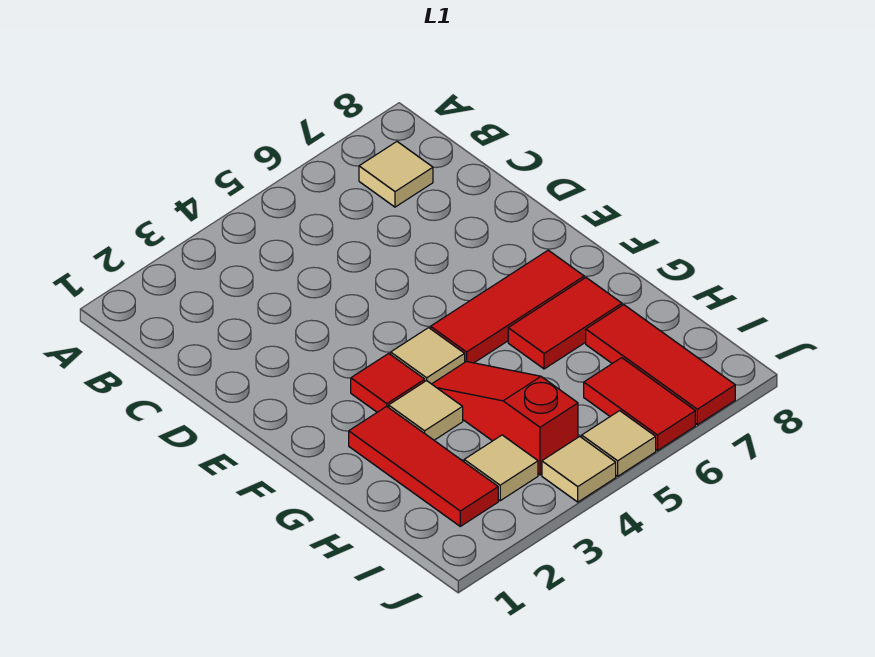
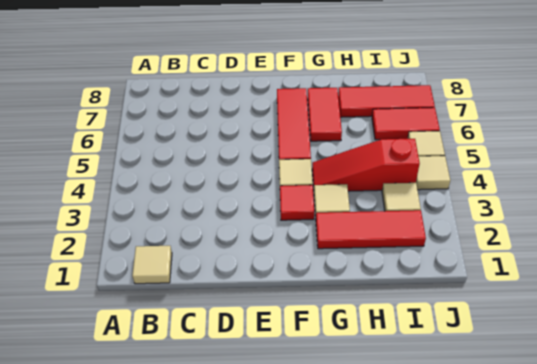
tan 1x1 tile [359,142,433,207] -> tan 1x1 tile moved to [132,246,172,284]

